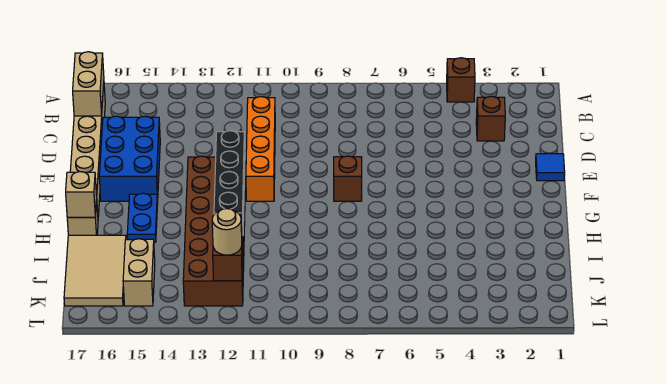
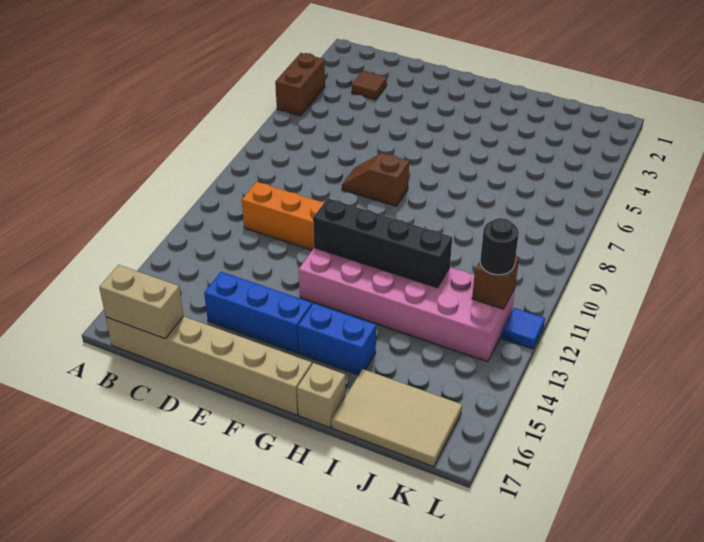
brown 1x1 brick [447,58,475,102] -> brown 1x2 brick [275,53,325,116]
brown 1x1 brick [476,96,505,141] -> brown 1x1 tile [352,71,387,100]
blue 2x3 brick [99,116,160,201] -> blue 1x3 brick [204,272,312,353]
blue 1x1 tile [536,154,565,181] -> blue 1x1 tile moved to [502,308,545,349]
brown 2x6 brick [183,156,245,306] -> pink 2x6 brick [299,248,515,362]
blue 1x2 plate [127,193,158,242] -> blue 1x2 brick [298,303,376,375]
tan 1x1 brick [66,172,97,217] -> none
tan 1x2 brick [123,239,155,306] -> none
tan 1x1 round brick [212,208,242,255] -> black 1x1 round brick [480,218,519,275]

